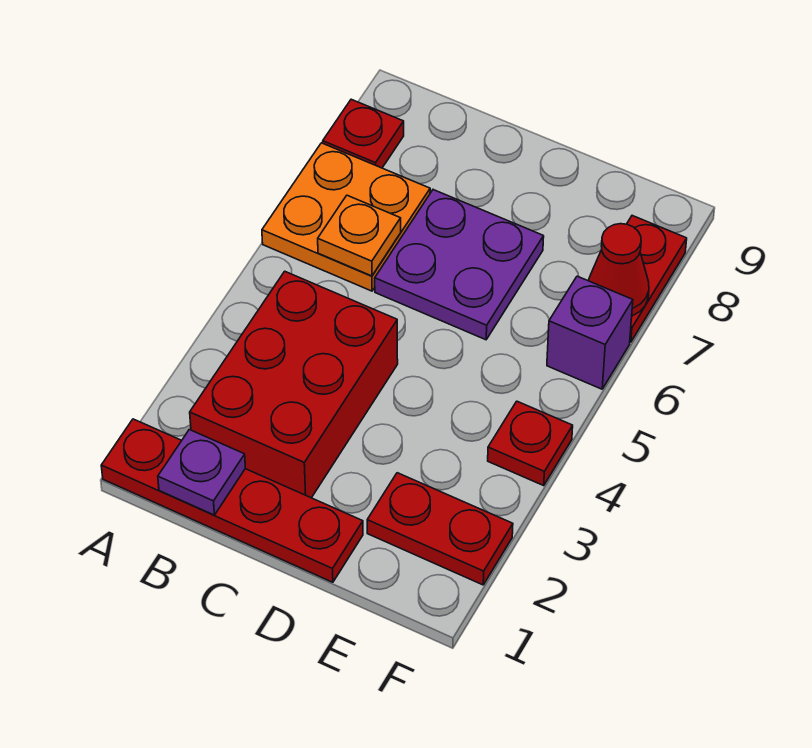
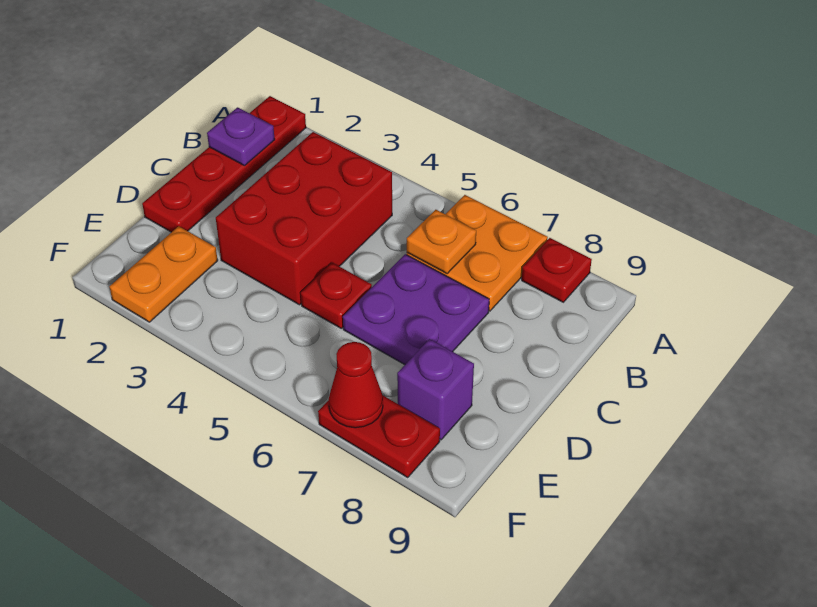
red 2x3 brick [190,271,398,498] -> red 2x3 brick turned to [216,132,392,305]
red 1x2 plate [367,473,513,585] -> orange 1x2 plate [110,226,218,322]
red 1x1 plate [488,401,573,486] -> red 1x1 plate moved to [301,263,372,328]
purple 1x1 brick [547,276,633,389] -> purple 1x1 brick moved to [397,339,474,440]

